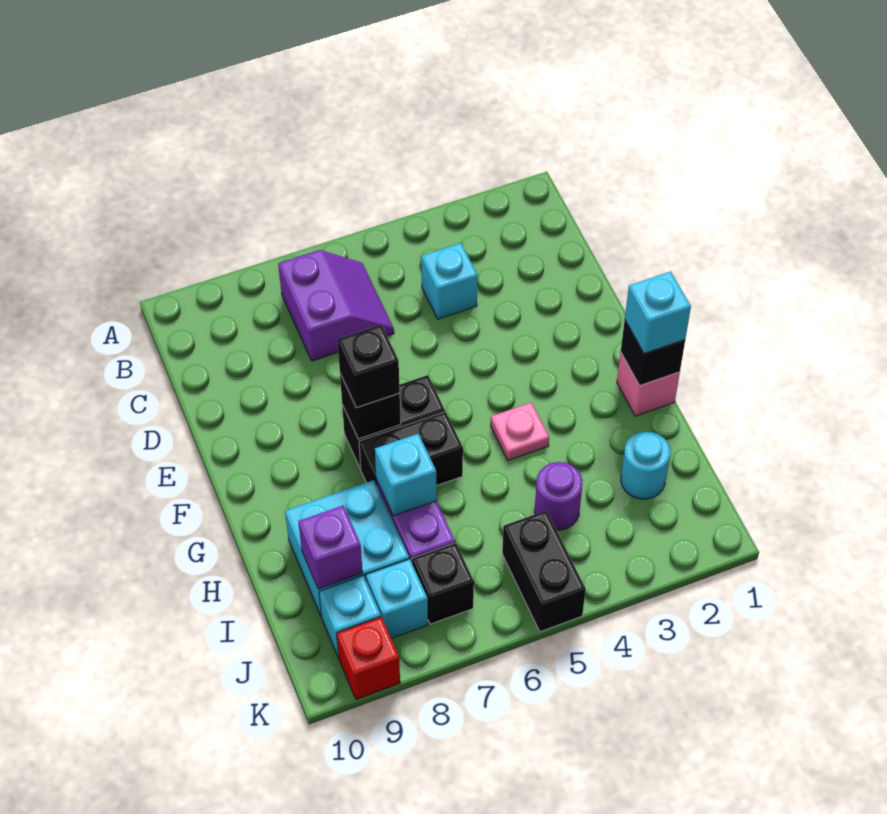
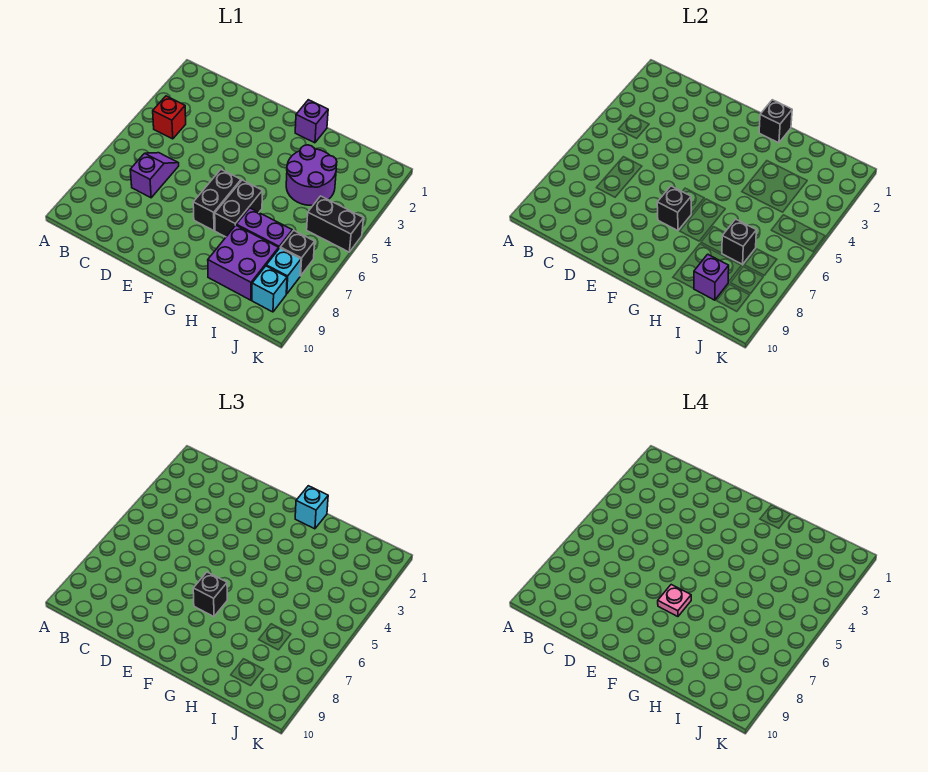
purple 2x2 slope [278,250,394,361] -> purple 1x2 slope [130,153,179,198]
cyan 1x1 brick [421,243,478,319] -> none
pink 1x1 brick [617,352,680,416] -> purple 1x1 brick [295,100,328,143]
pink 1x1 plate [491,402,549,461] -> pink 1x1 plate moved to [658,585,691,617]
cyan 1x1 brick [374,434,436,516] -> none
cyan 2x2 brick [285,480,409,617] -> purple 2x2 brick [208,225,279,300]
cyan 1x1 round brick [621,431,670,499] -> none
purple 1x1 round brick [535,462,583,530] -> purple 2x2 round brick [286,145,337,206]
none -> black 1x1 brick [722,219,756,264]
red 1x1 brick [337,617,400,699] -> red 1x1 brick moved to [153,96,186,139]

